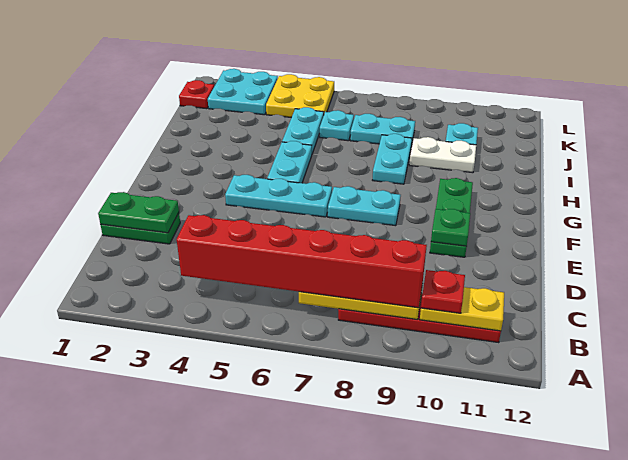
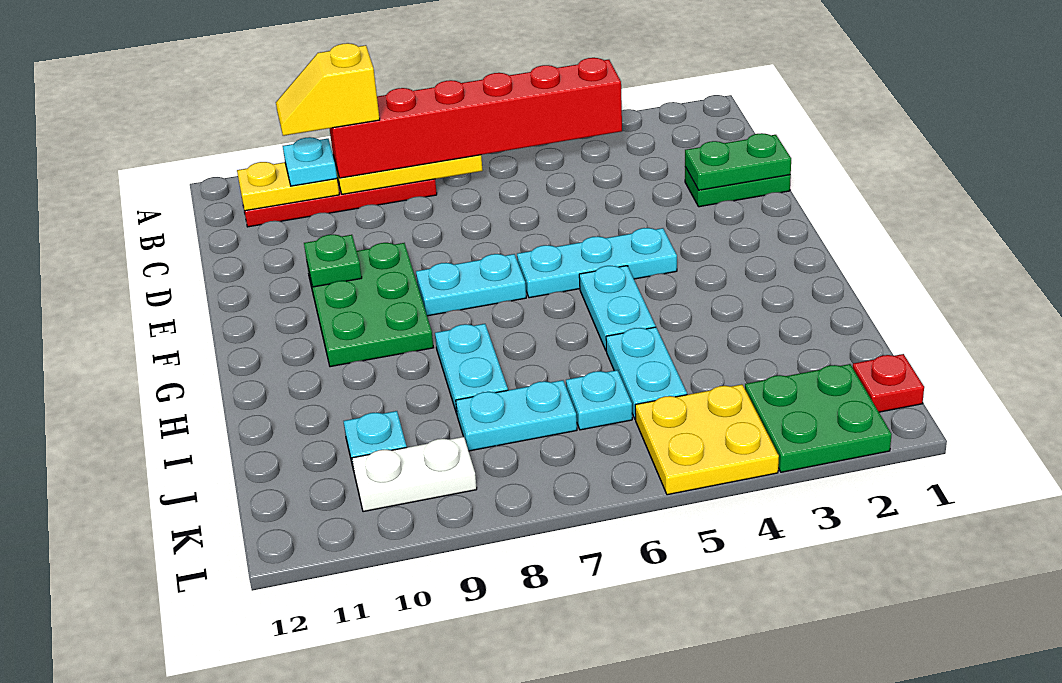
none -> yellow 1x2 slope [276,43,380,136]
red 1x1 plate [421,270,465,313] -> cyan 1x1 plate [283,137,337,186]
green 1x3 plate [430,178,473,257] -> green 2x3 plate [307,243,434,367]
white 1x2 plate [409,137,476,173] -> white 1x2 plate moved to [352,437,477,512]
cyan 2x2 plate [208,69,278,115] -> green 2x2 plate [745,364,892,472]

